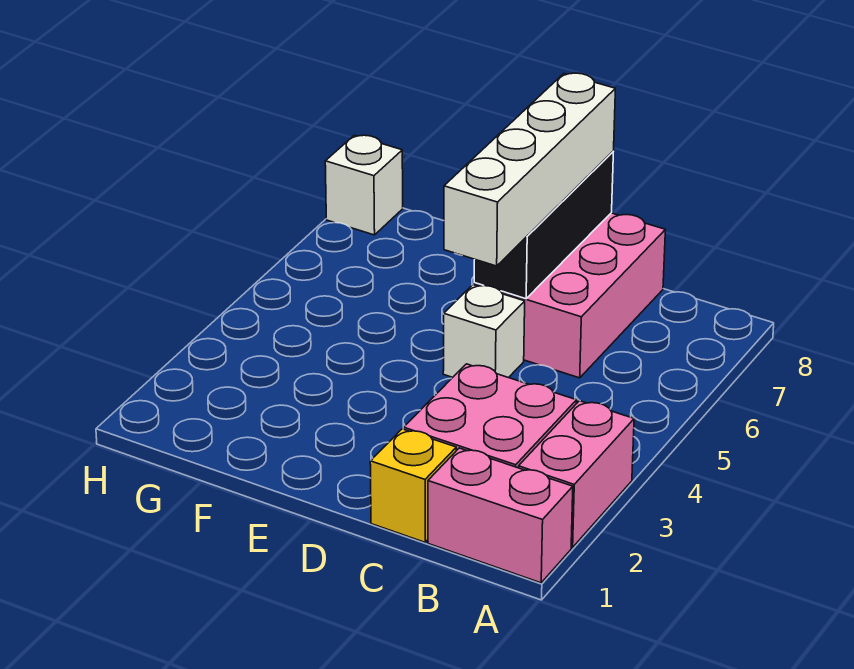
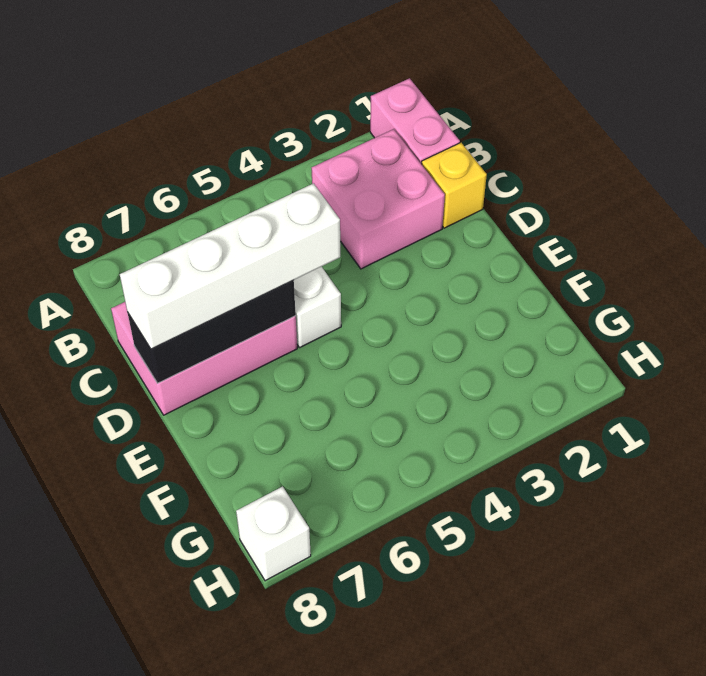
pink 1x2 brick [519,401,634,547] -> none

